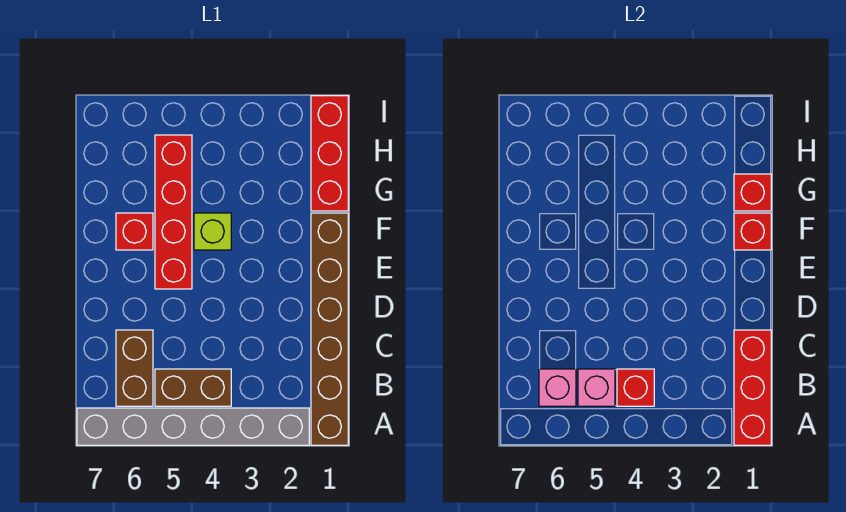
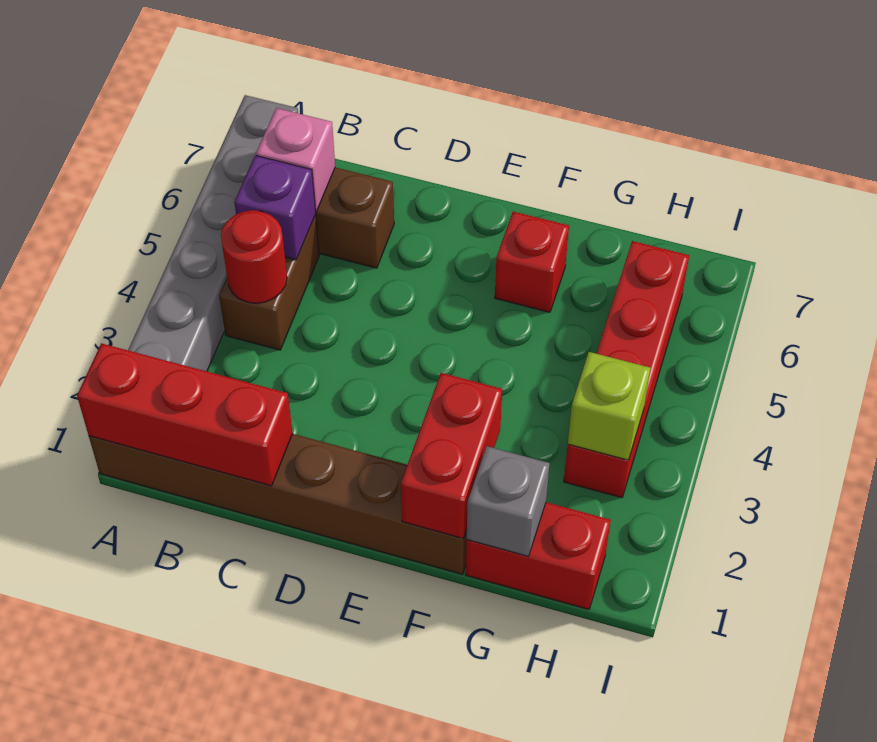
red 1x1 brick [617,369,654,406] -> red 1x1 round brick [221,210,287,303]
pink 1x1 brick [578,369,615,406] -> purple 1x1 brick [234,155,316,260]
red 1x4 brick [155,135,192,289] -> red 1x4 brick turned to [564,241,689,498]
red 1x1 brick [734,213,771,250] -> red 1x2 brick [401,373,502,538]
lime 1x1 brick [194,213,231,250] -> lime 1x1 brick moved to [568,352,650,460]
red 1x3 brick [311,96,348,211] -> red 1x2 brick [466,502,611,609]
red 1x1 brick [734,174,771,211] -> grey 1x1 brick [467,446,550,556]

